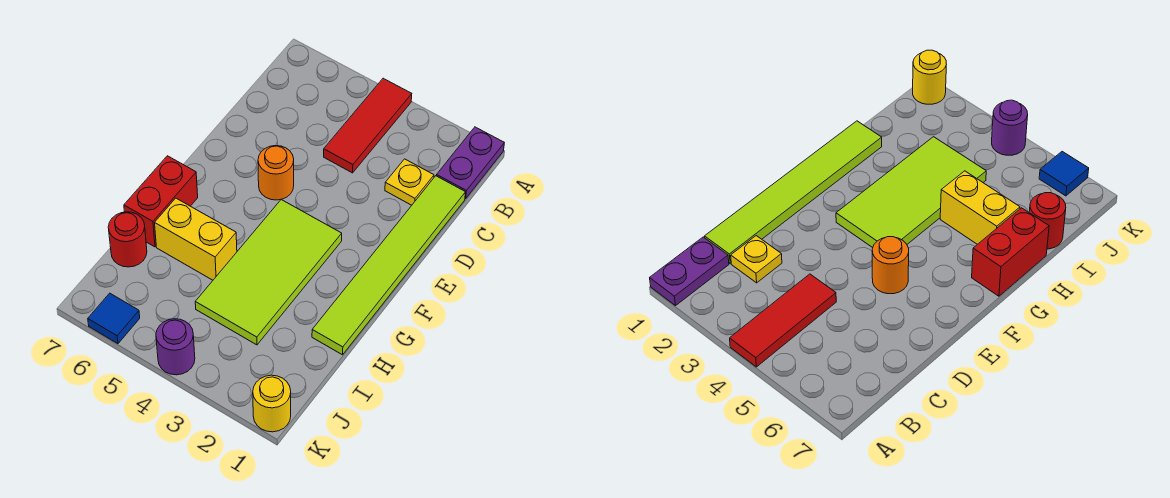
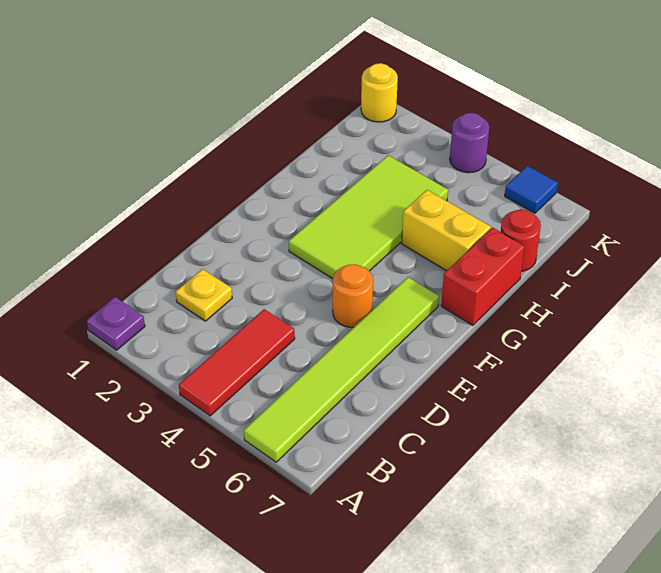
purple 1x2 plate [437,127,504,199] -> purple 1x1 plate [87,297,145,350]
lime 1x6 tile [312,176,466,355] -> lime 1x6 tile moved to [244,277,439,462]

